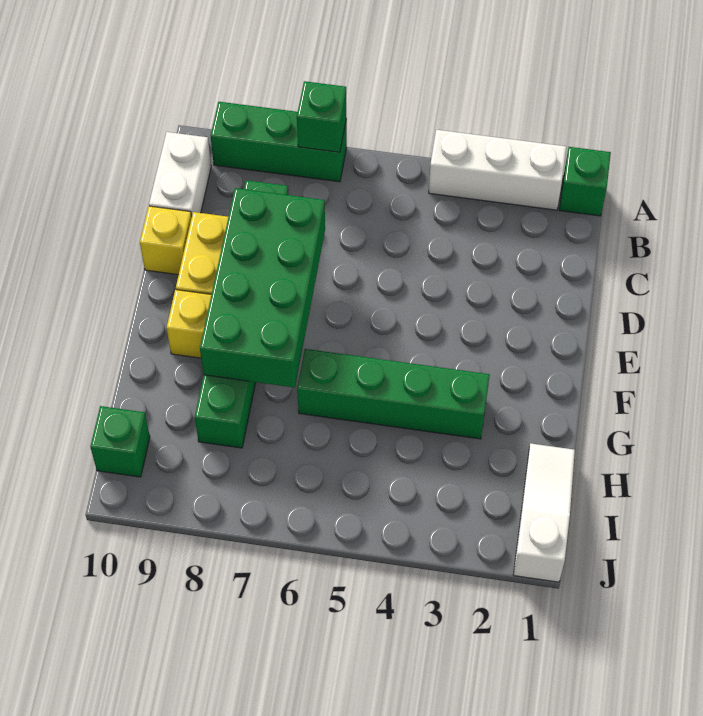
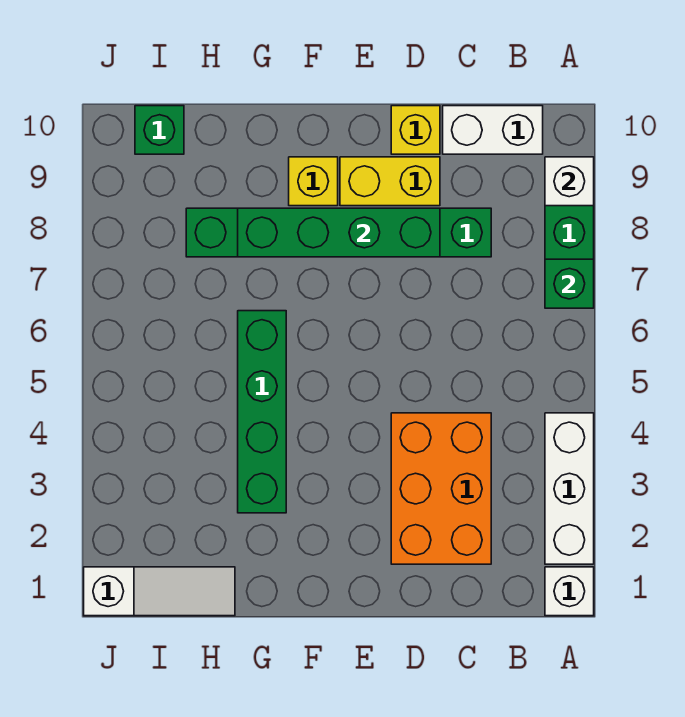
green 1x1 brick [559,147,611,216] -> white 1x1 brick [545,567,594,616]
none -> white 1x1 brick [545,157,594,206]
none -> orange 2x3 brick [391,413,491,564]
green 2x4 brick [200,188,325,388] -> green 1x4 brick [238,208,440,257]

